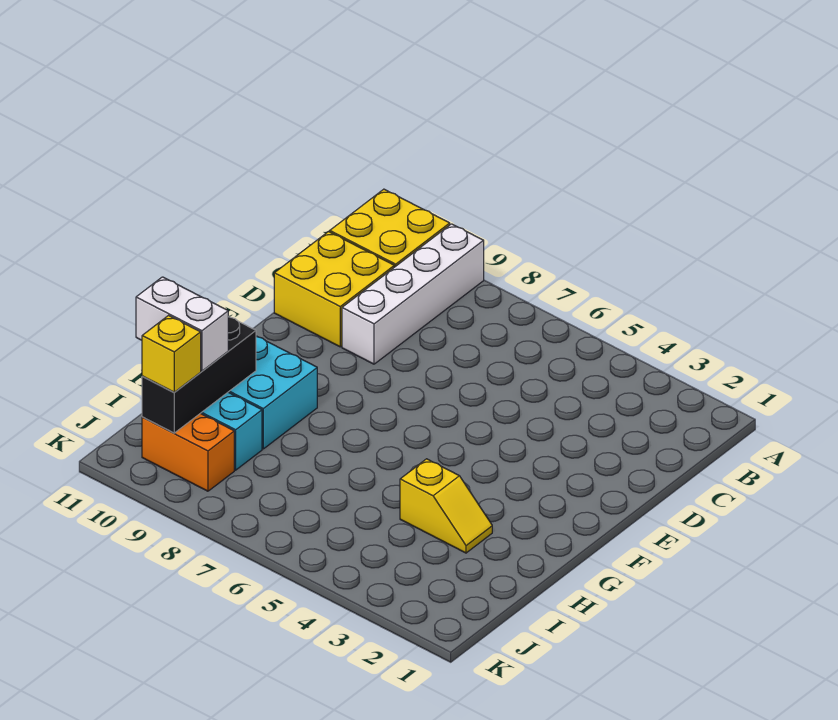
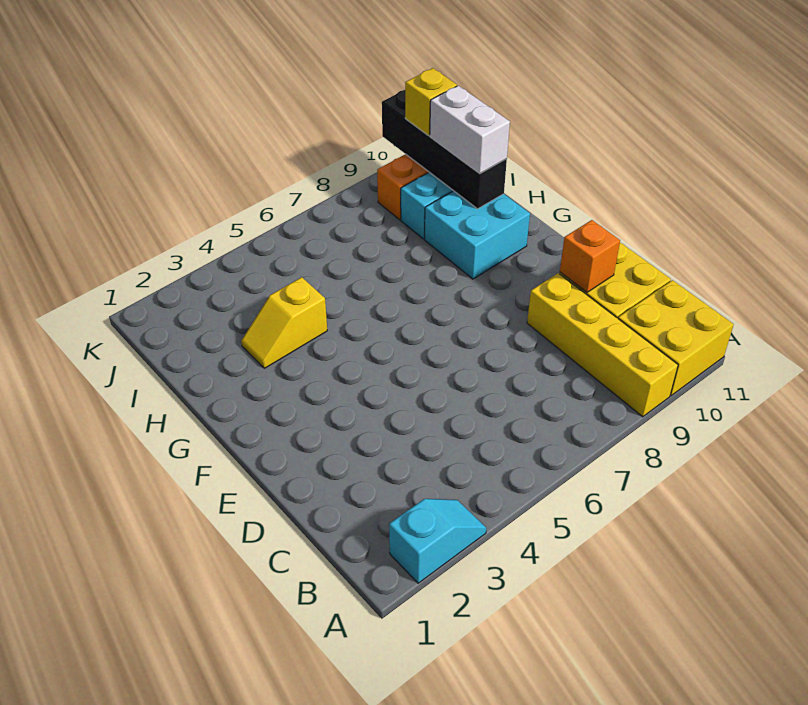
none -> cyan 1x2 slope [389,499,486,583]
white 1x4 brick [342,224,484,364] -> yellow 1x4 brick [527,273,678,417]
none -> orange 1x1 brick [560,220,620,292]
black 1x3 brick [142,316,256,433] -> black 1x4 brick [382,90,507,209]
white 1x2 brick [136,277,228,371] -> white 1x2 brick turned to [430,86,510,174]

